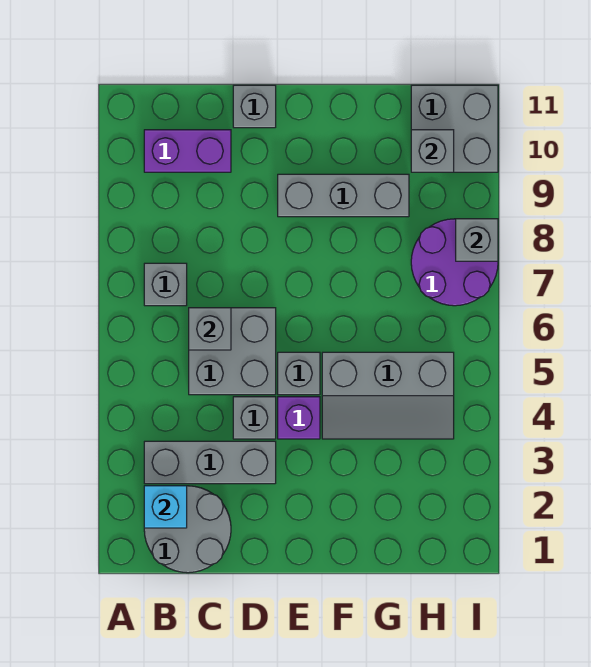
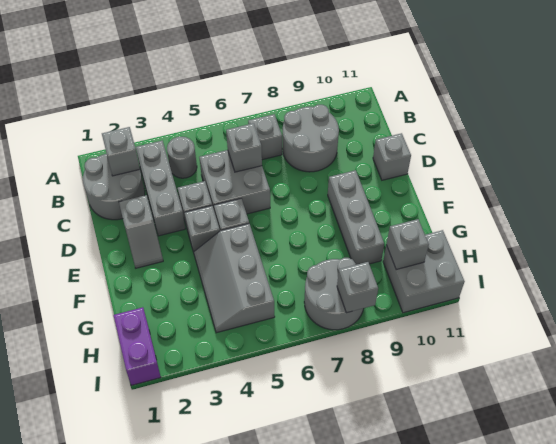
cyan 1x1 brick [144,486,187,528] -> grey 1x1 brick [102,127,140,176]
none -> grey 1x1 round brick [167,137,197,178]
none -> grey 2x2 round brick [282,105,339,172]
purple 1x2 brick [144,130,231,172] -> purple 1x2 brick moved to [114,307,161,386]
none -> grey 1x2 slope [119,195,163,268]
purple 1x1 brick [278,397,320,439] -> grey 1x1 brick [185,206,220,252]
purple 2x2 round brick [411,219,498,306] -> grey 2x2 round brick [304,258,363,330]

